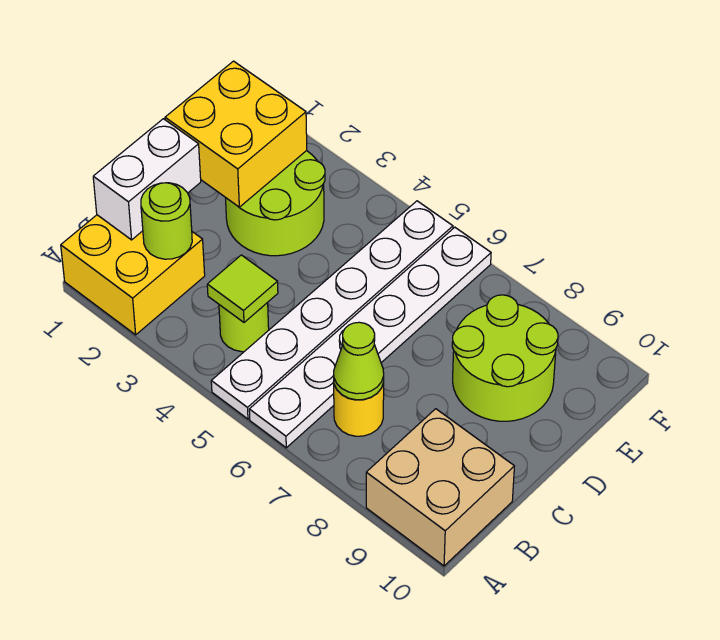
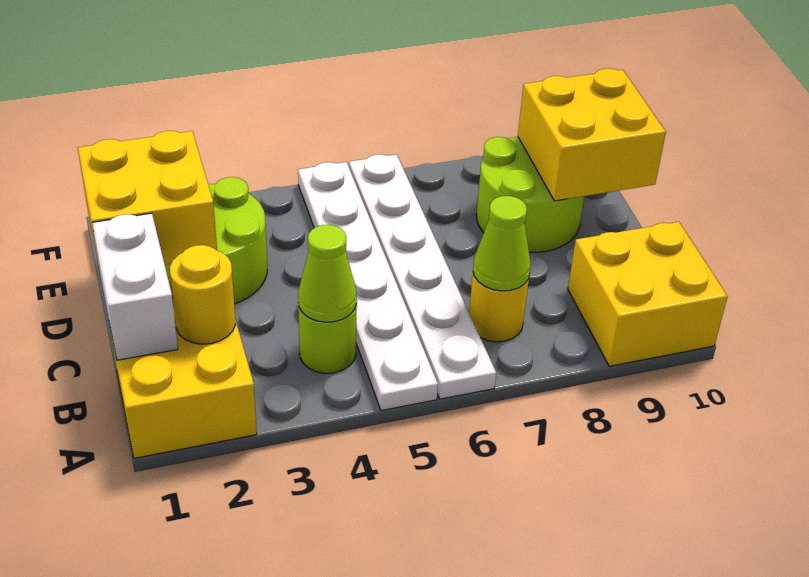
tan 2x2 brick [366,409,514,566] -> yellow 2x2 brick [568,222,728,366]
lime 1x1 round brick [141,183,192,259] -> yellow 1x1 round brick [170,245,235,344]
lime 1x1 tile [207,255,278,322] -> lime 1x1 cone [298,225,357,322]
none -> yellow 2x2 brick [518,68,666,201]

